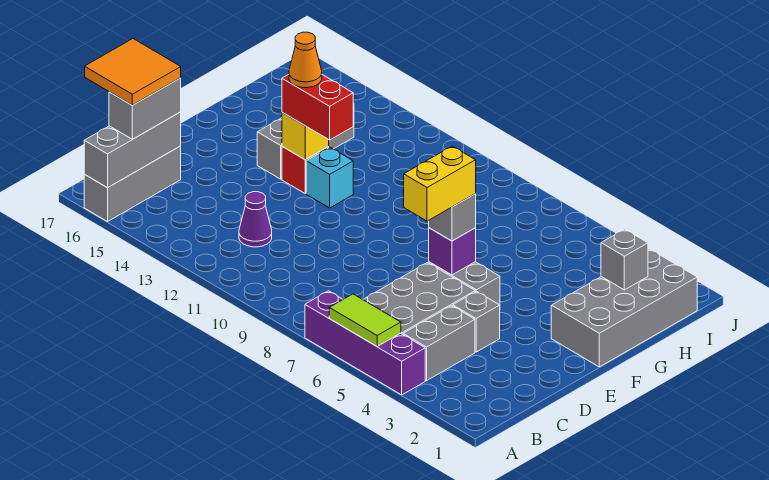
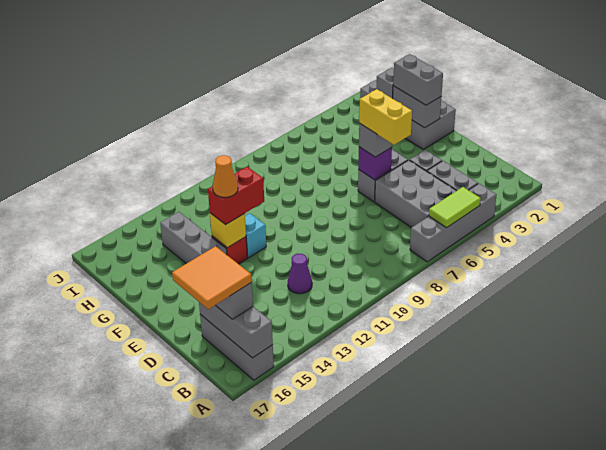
purple 1x4 brick [305,291,425,395] -> grey 1x4 brick [410,184,497,262]
none -> grey 1x2 brick [393,86,441,128]
none -> grey 1x2 brick [393,54,443,105]

